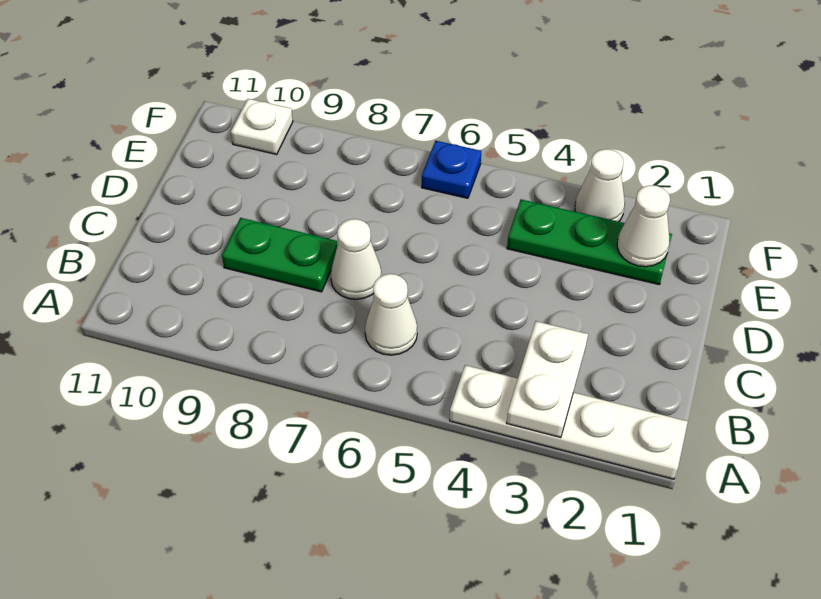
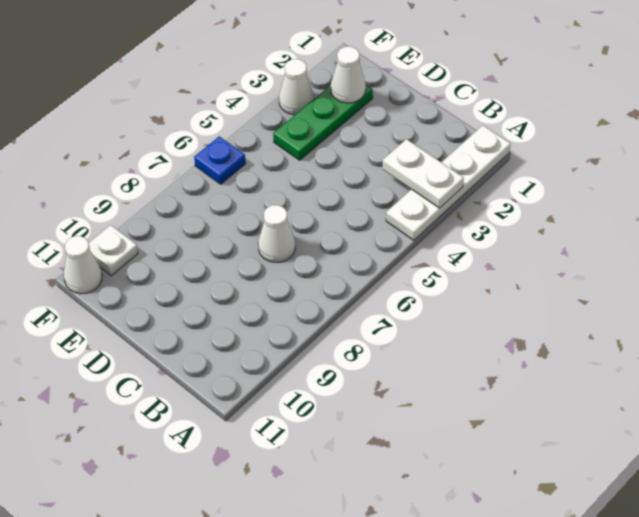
white 1x1 cone [365,274,417,355] -> white 1x1 cone moved to [64,236,102,294]
green 1x2 plate [222,218,338,292] -> none

